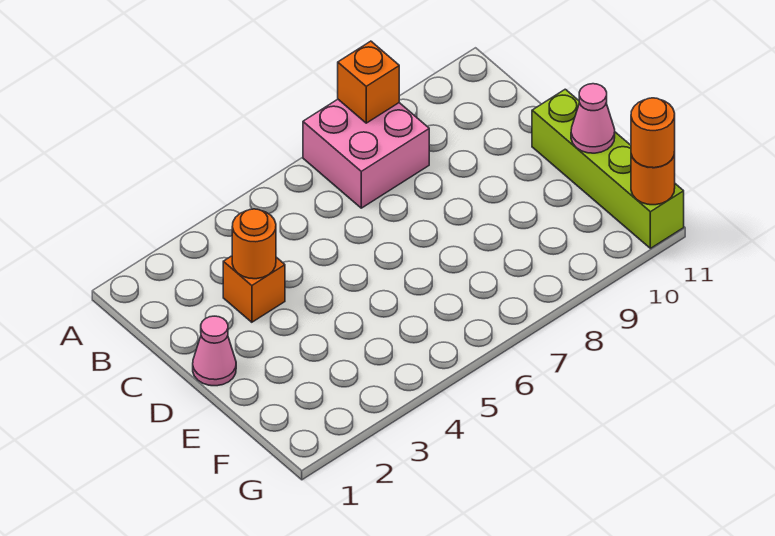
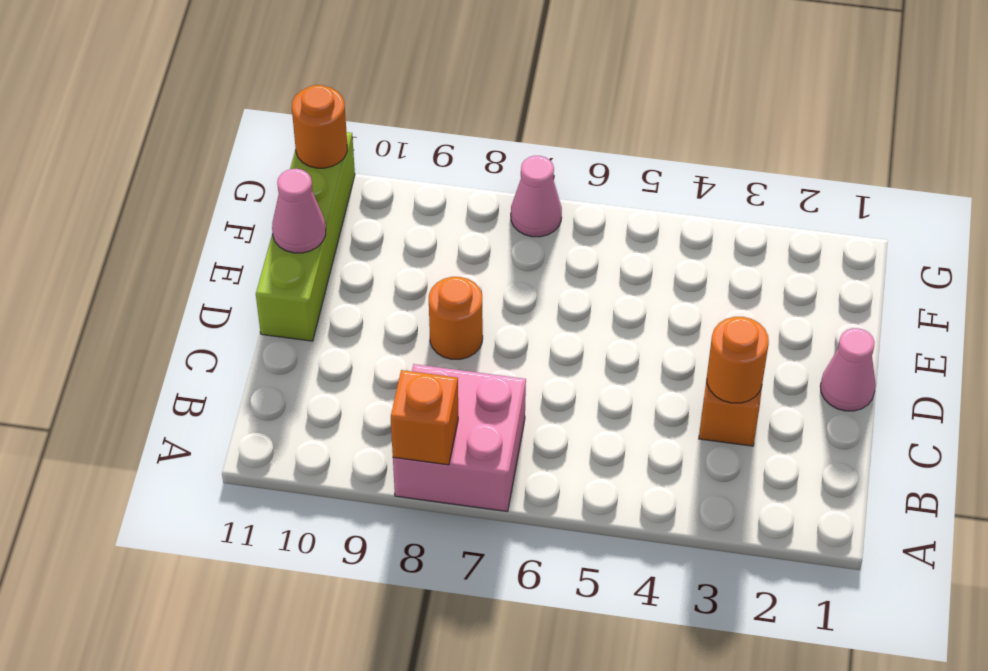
none -> pink 1x1 cone [511,156,562,237]
orange 1x1 round brick [631,98,675,168] -> orange 1x1 round brick moved to [429,277,483,359]

